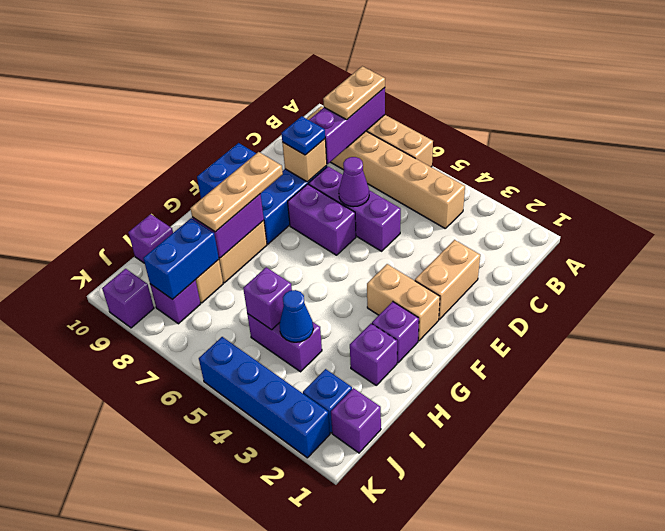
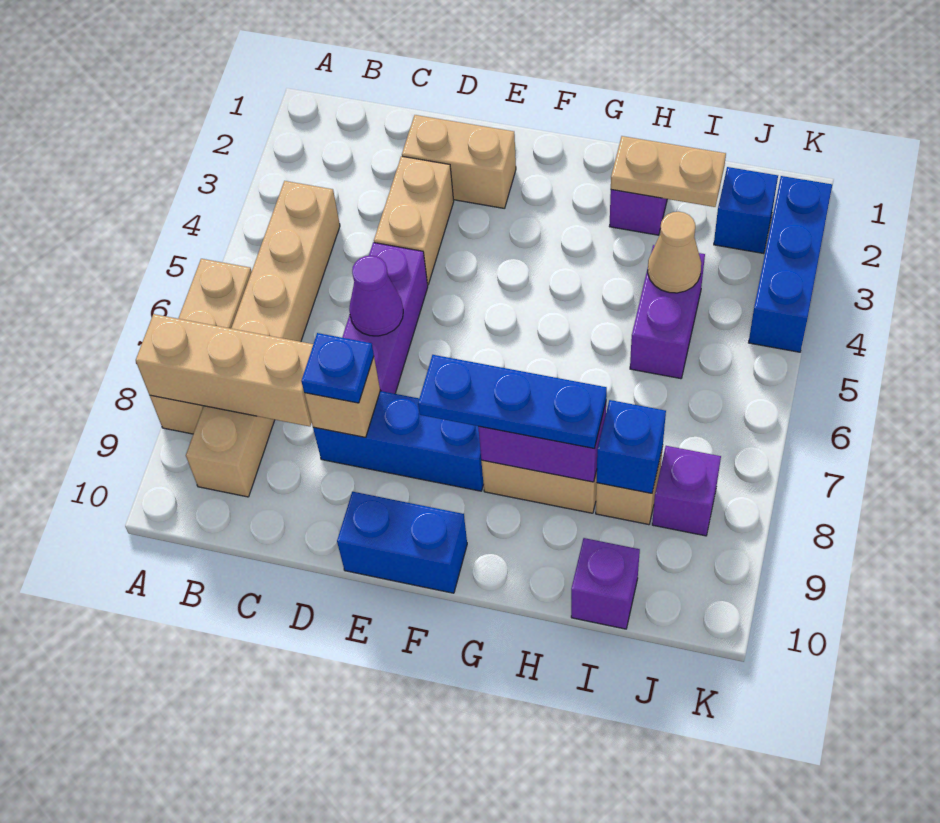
purple 1x3 brick [309,88,385,164] -> tan 1x3 brick [136,314,313,426]
tan 1x2 plate [323,66,385,120] -> tan 1x2 plate moved to [611,136,726,207]
purple 1x2 brick [288,184,356,255] -> none
tan 1x2 brick [367,264,440,341] -> tan 1x2 brick moved to [374,156,454,285]
tan 1x3 plate [190,152,283,232] -> blue 1x3 plate [418,355,607,448]
purple 1x1 brick [372,302,419,363] -> none
blue 1x1 cone [279,290,313,342] -> tan 1x1 cone [648,212,701,293]
purple 1x1 brick [243,267,292,330] -> none
blue 1x2 brick [143,218,219,299] -> blue 1x1 brick [597,400,666,493]
purple 1x1 brick [331,388,381,453] -> none
blue 1x4 brick [199,337,330,458] -> blue 1x3 brick [749,176,832,352]
purple 1x1 brick [102,269,154,328] -> none

